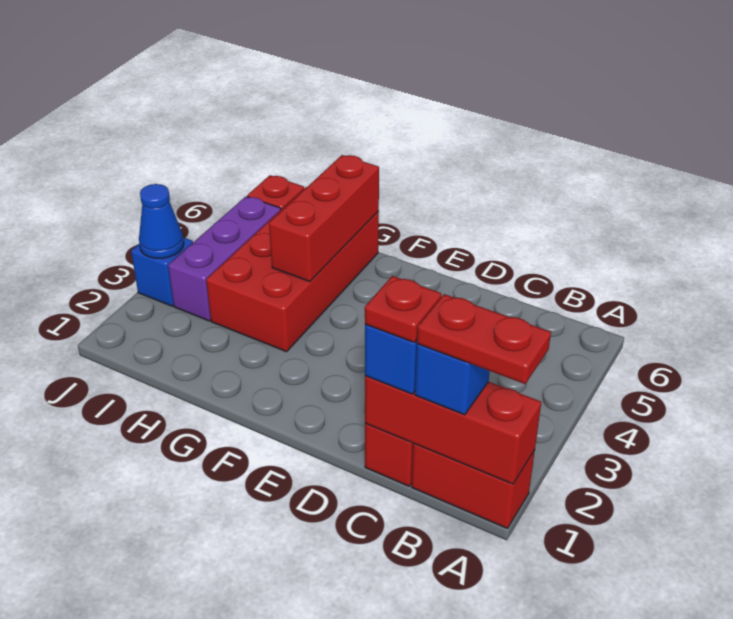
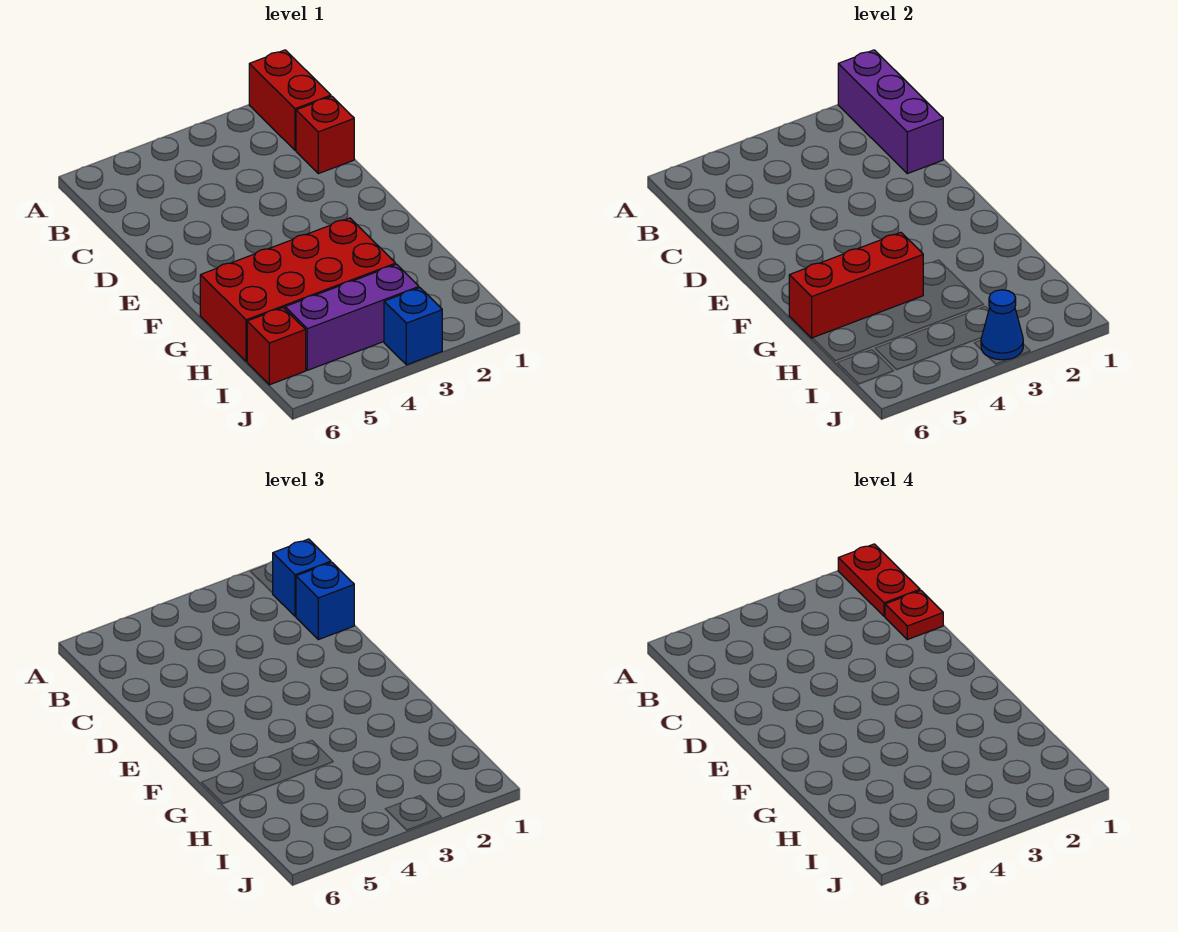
red 1x3 brick [365,376,541,484] -> purple 1x3 brick [838,50,943,174]

